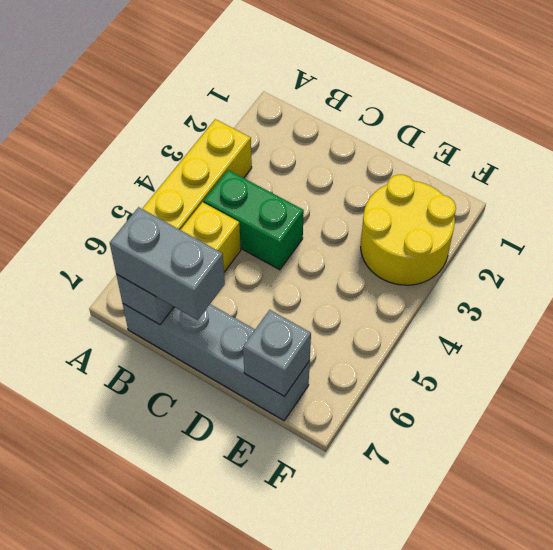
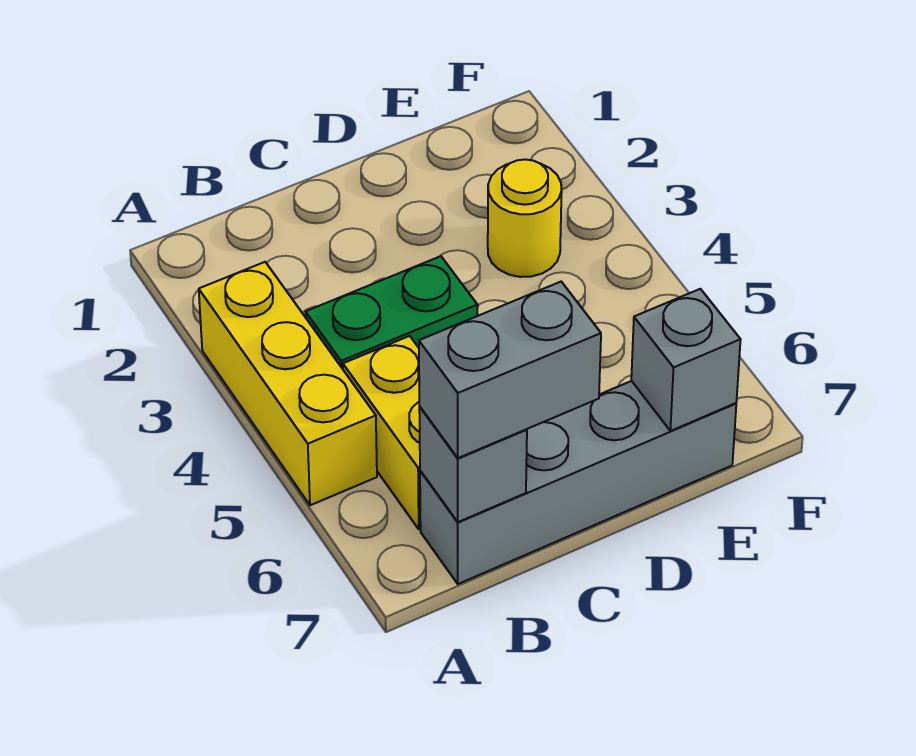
yellow 2x2 round brick [361,175,456,285] -> yellow 1x1 round brick [488,159,562,277]

